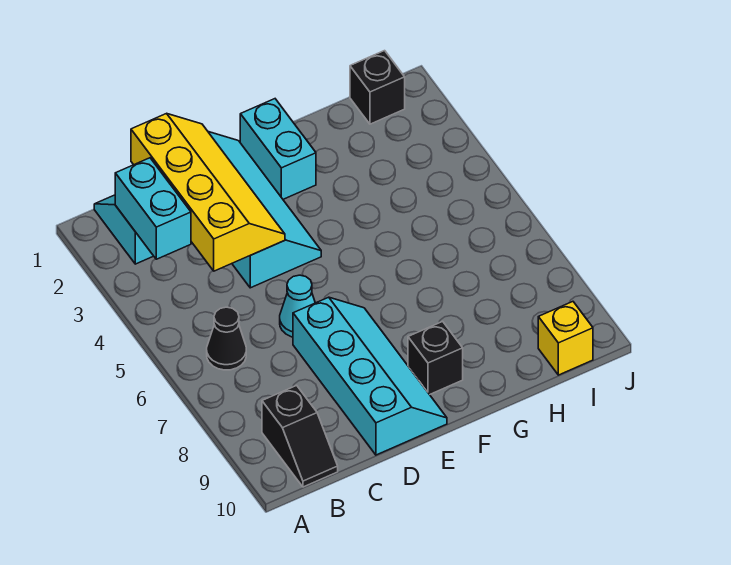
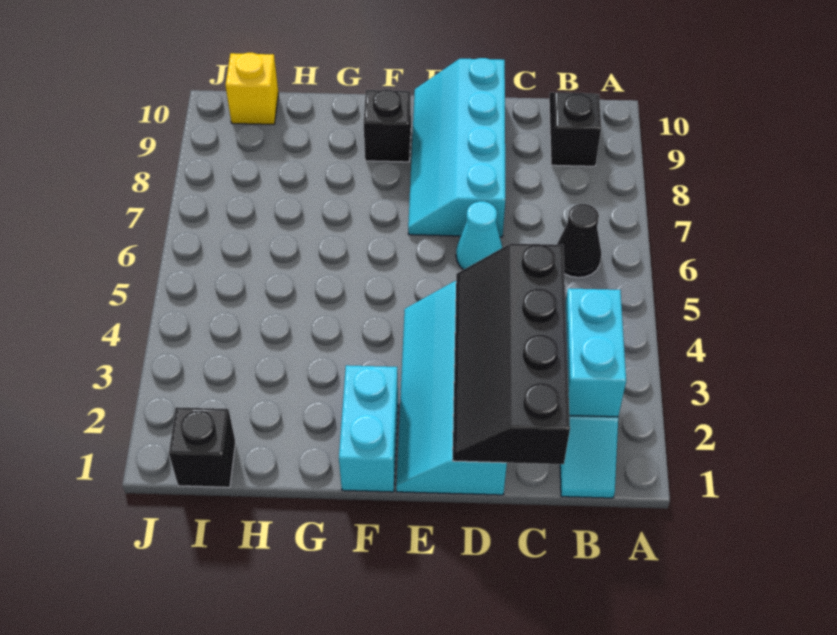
yellow 2x4 slope [131,113,285,271] -> black 2x4 slope [453,243,570,464]

